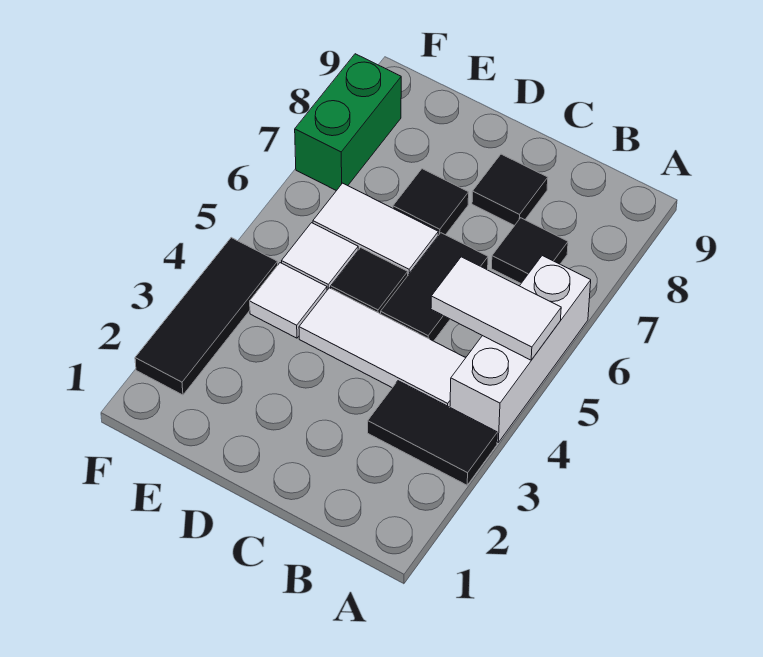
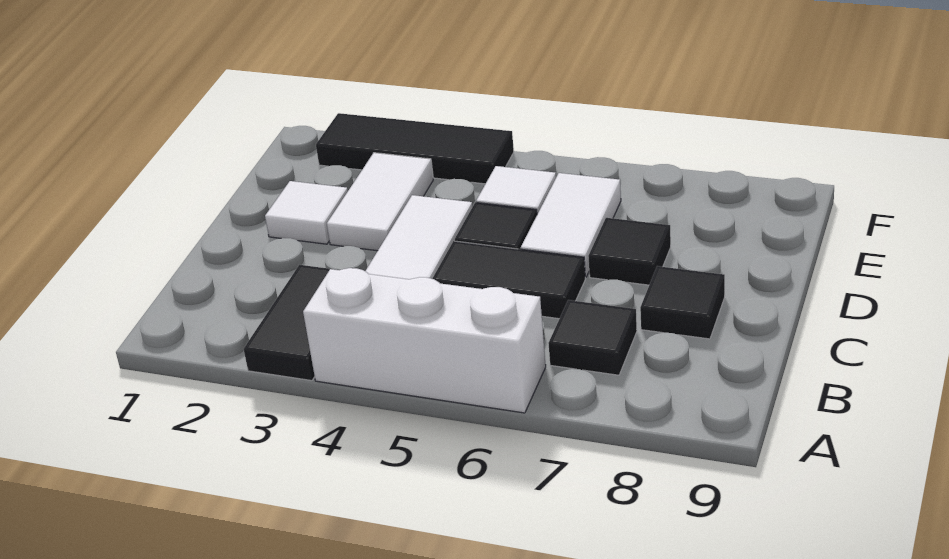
white 1x2 tile [431,257,561,360] -> white 1x2 tile moved to [327,153,433,251]
white 1x1 tile [250,263,327,338] -> white 1x1 tile moved to [265,181,348,244]
green 1x2 brick [295,54,401,191] -> none

